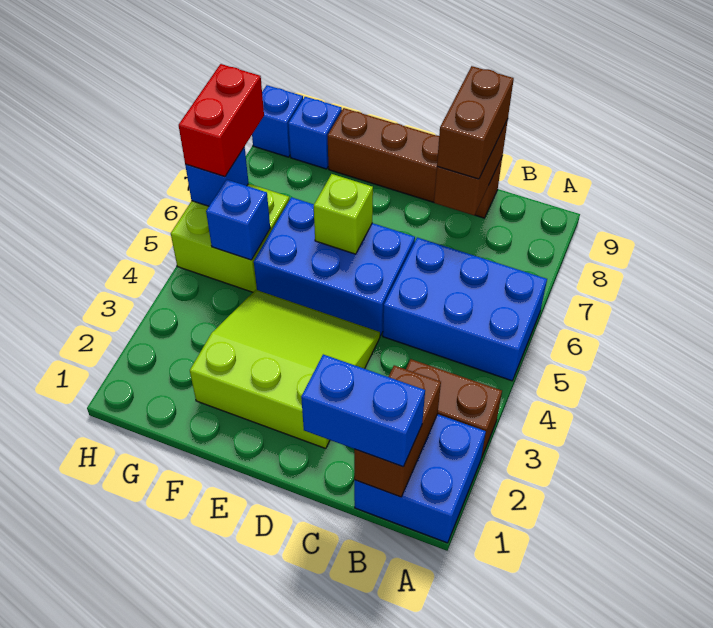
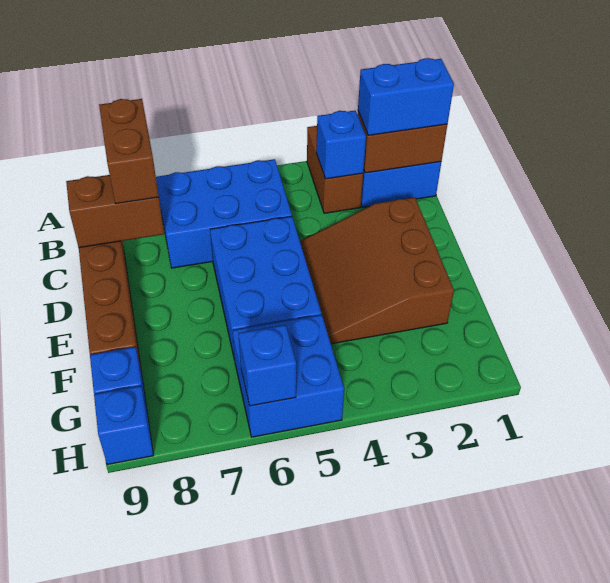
blue 2x3 brick [383,237,547,381] -> blue 2x3 brick turned to [156,159,292,268]
blue 1x2 brick [301,354,425,467] -> blue 1x2 brick turned to [358,58,454,135]
brown 1x2 brick [437,66,514,179] -> brown 1x2 brick turned to [99,99,159,204]
lime 3x3 slope [190,290,380,448] -> brown 3x3 slope [300,197,454,344]
lime 1x1 brick [314,174,373,254] -> none
lime 2x2 brick [171,184,289,292] -> blue 2x2 brick [232,315,344,437]
blue 1x1 brick [206,180,270,260] -> blue 1x1 brick moved to [316,110,366,179]
red 1x2 brick [179,64,264,177] -> none

